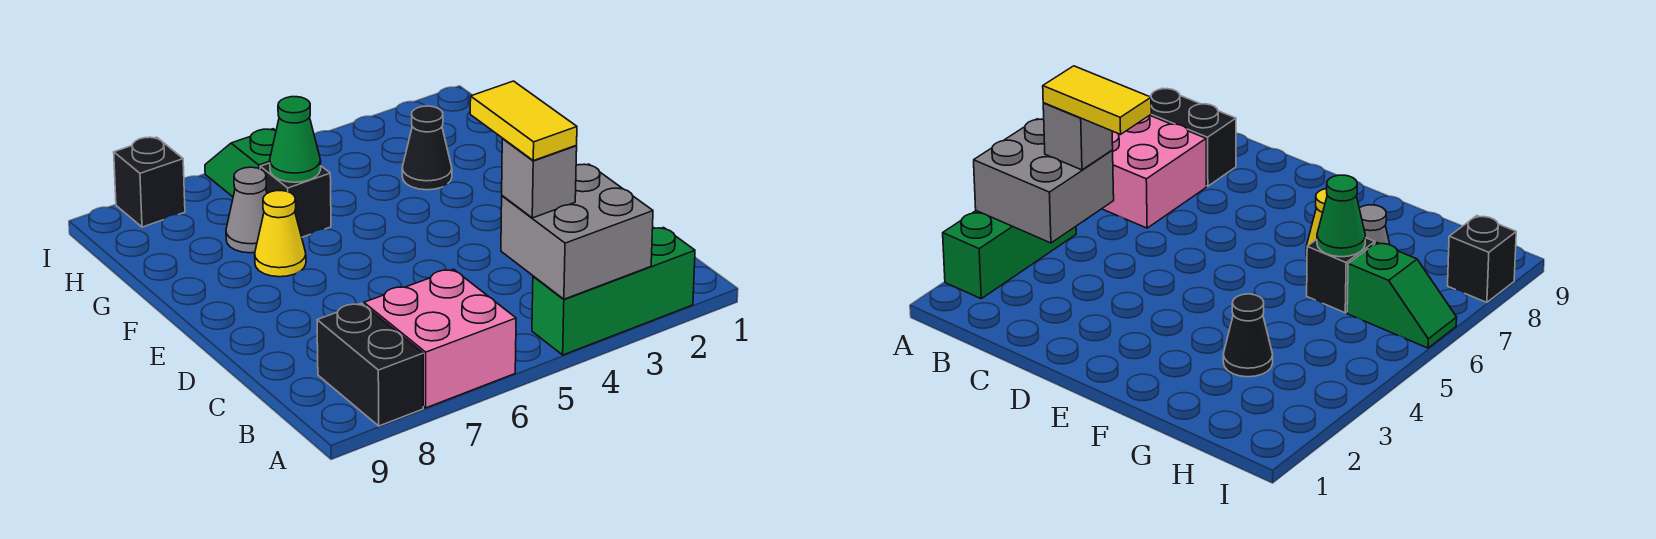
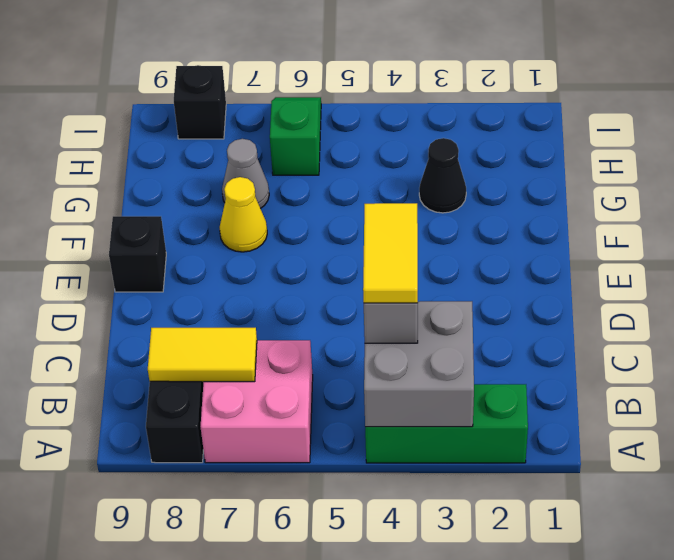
none -> yellow 1x2 tile [148,328,257,382]
black 1x1 brick [260,163,331,237] -> black 1x1 brick moved to [109,216,166,292]
green 1x1 cone [270,97,321,182] -> none

